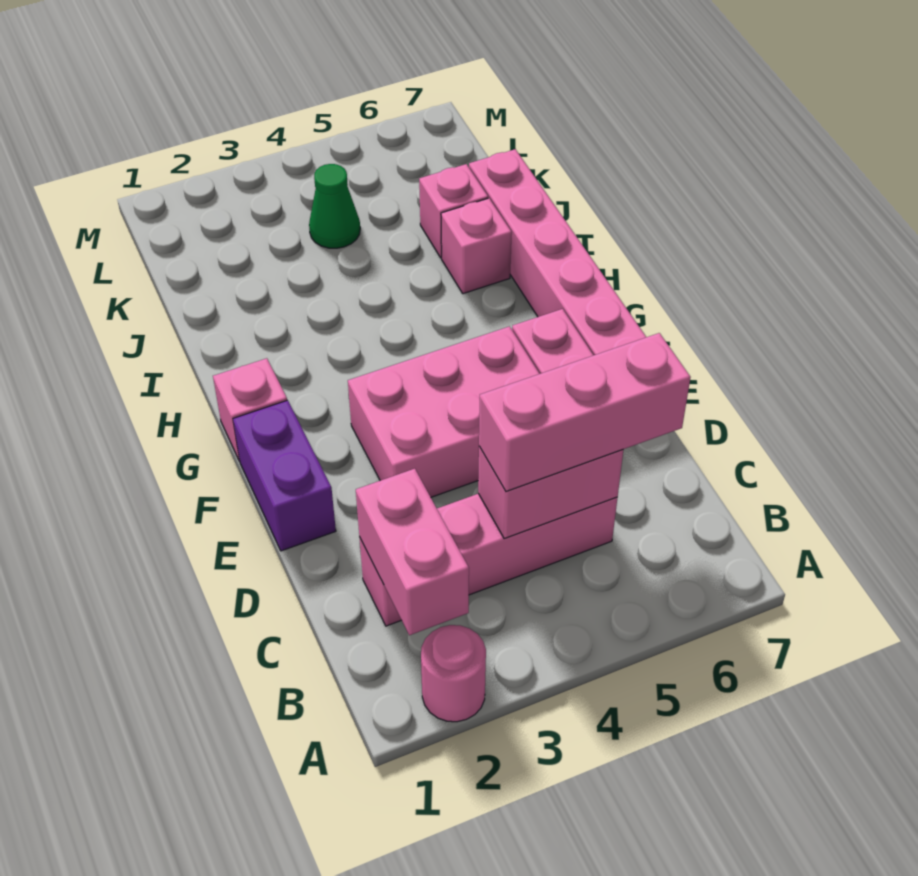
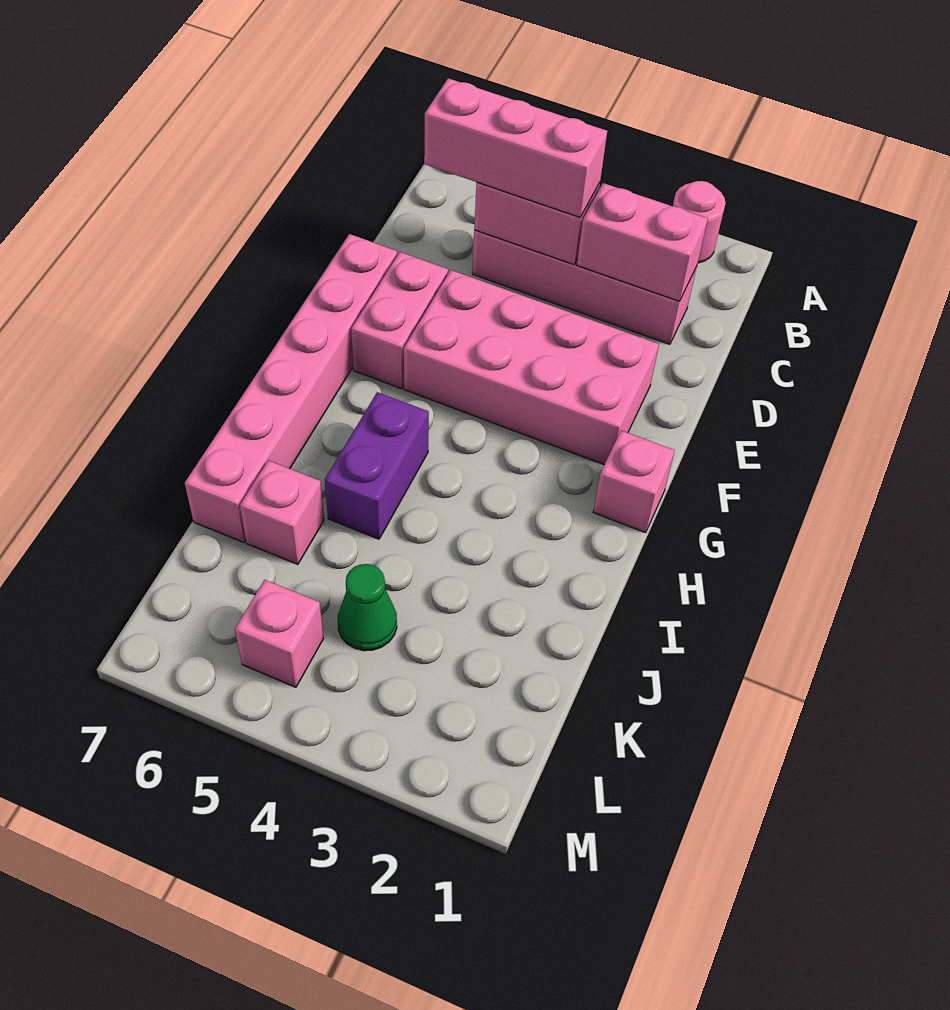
pink 1x2 brick [356,469,469,635] -> pink 1x2 brick turned to [577,183,708,301]
purple 1x2 brick [233,400,336,551] -> purple 1x2 brick moved to [325,392,429,539]
pink 2x3 brick [348,326,539,497] -> pink 2x4 brick [404,270,659,465]
pink 1x1 brick [441,198,512,294] -> pink 1x1 brick moved to [235,580,324,687]

